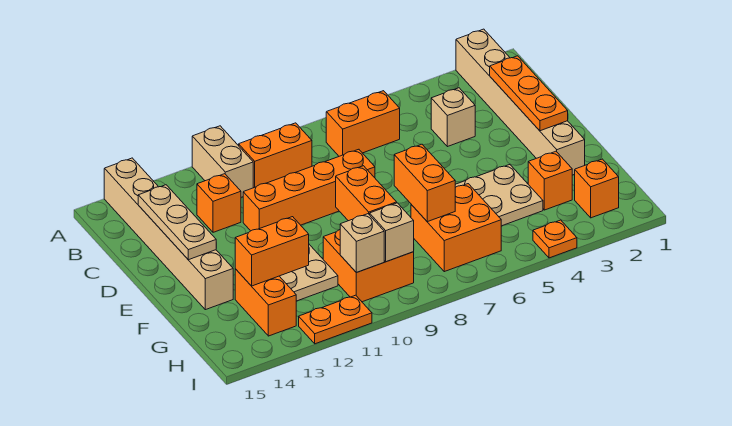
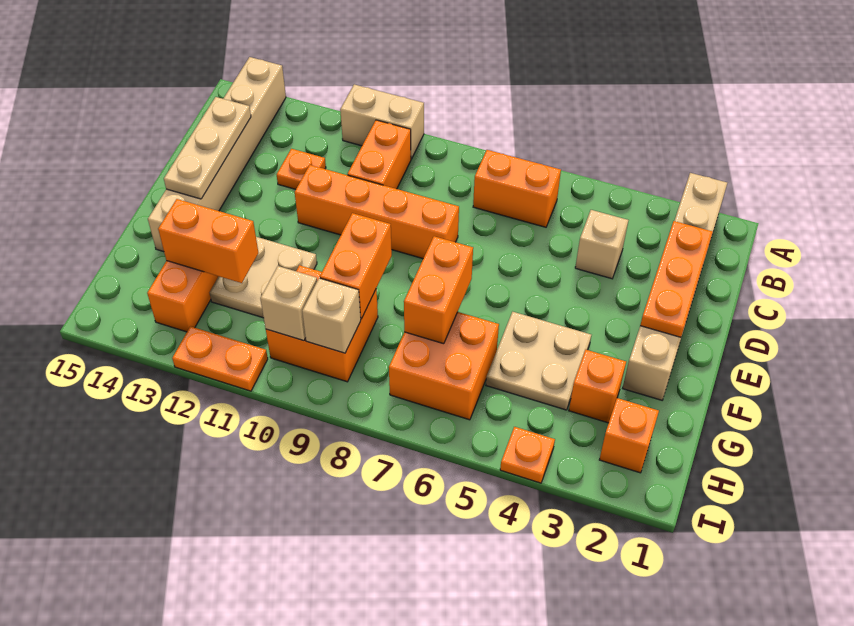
tan 1x2 brick [192,126,253,197] -> tan 1x2 brick turned to [340,84,424,159]
orange 1x2 brick [239,123,312,188] -> orange 1x2 brick turned to [347,120,411,189]
orange 1x1 brick [197,174,241,232] -> orange 1x1 plate [277,149,326,189]

